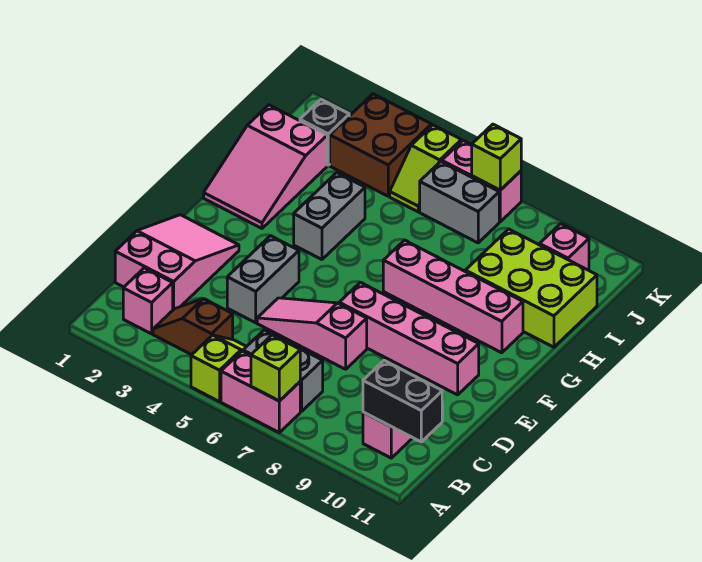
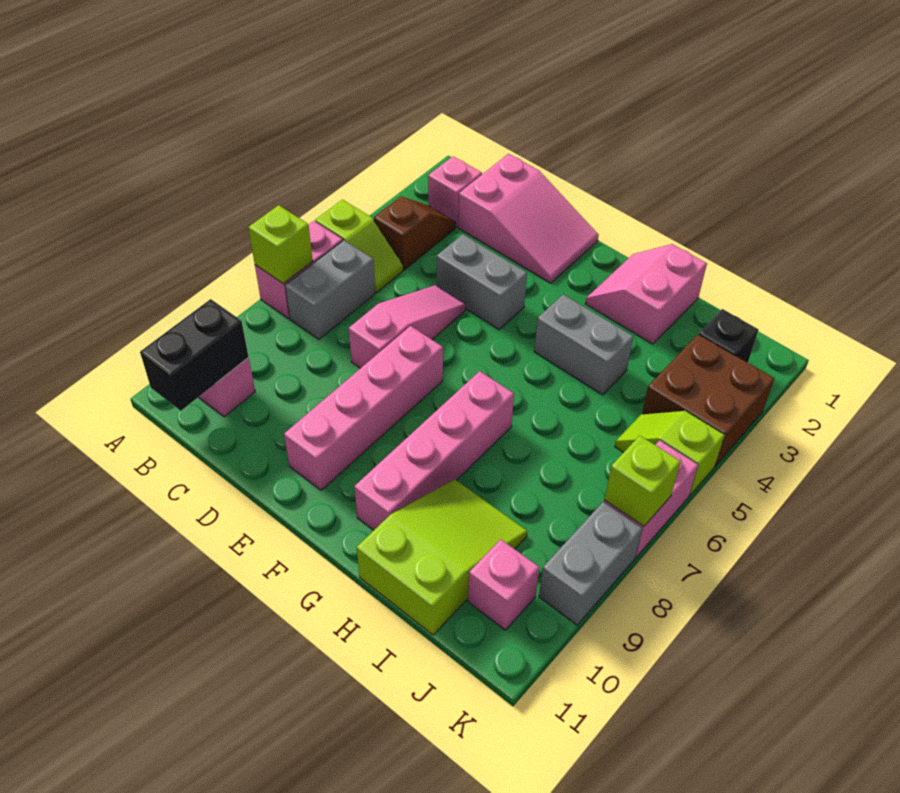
pink 2x3 slope [204,105,327,228] -> pink 2x2 slope [585,244,707,344]
lime 2x3 brick [465,229,597,347] -> lime 2x3 slope [357,479,527,635]
grey 1x2 brick [420,162,499,243] -> grey 1x2 brick moved to [539,502,642,625]

